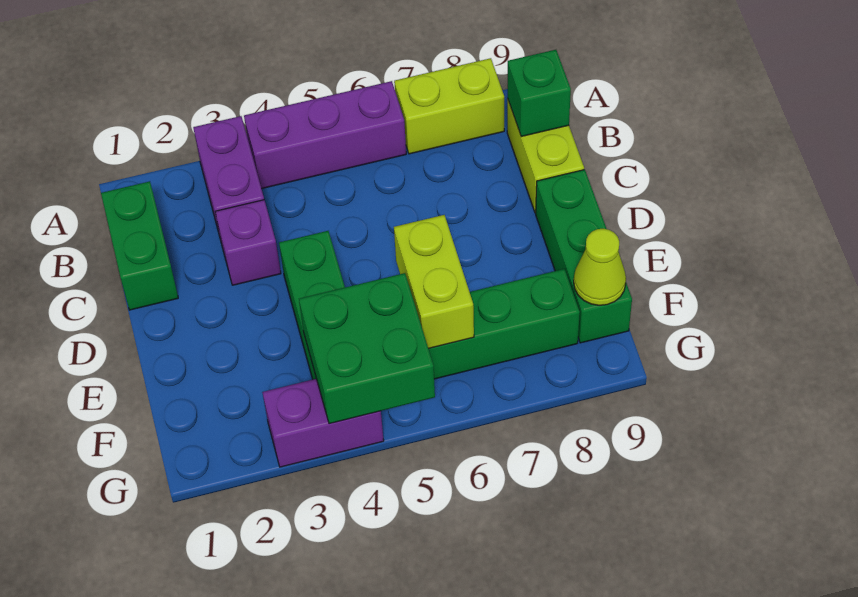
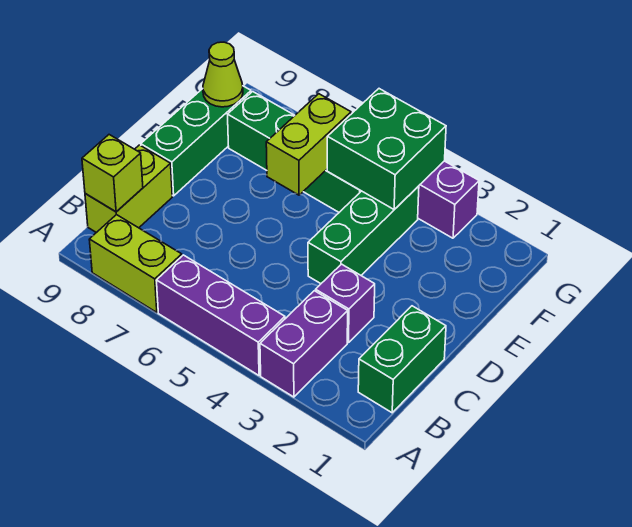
green 1x1 brick [508,50,571,136] -> lime 1x1 brick [82,135,143,212]

